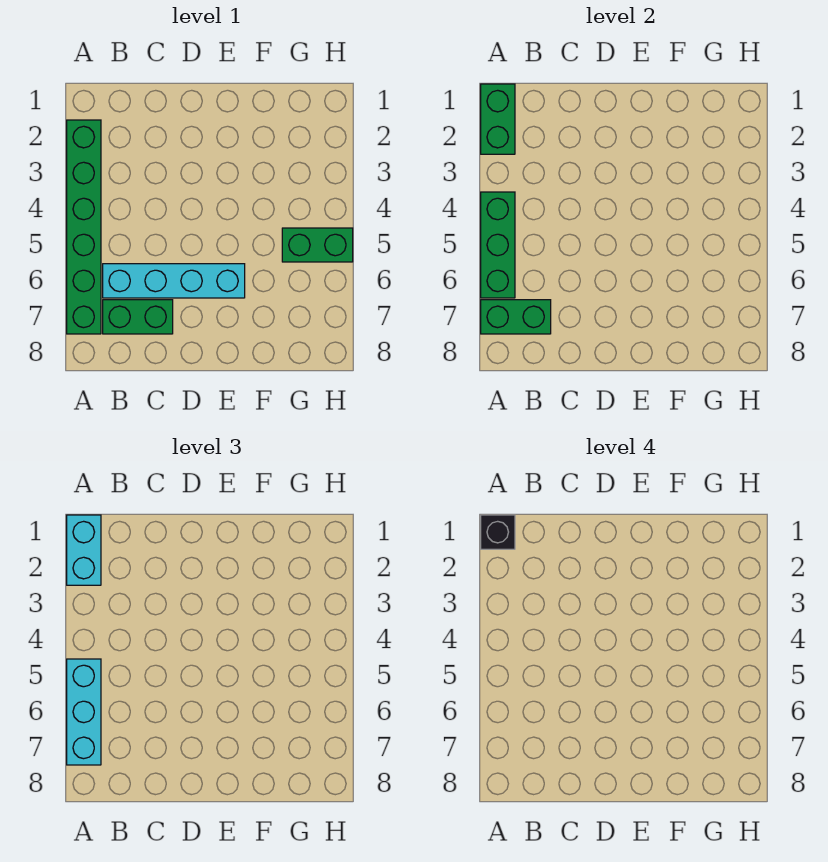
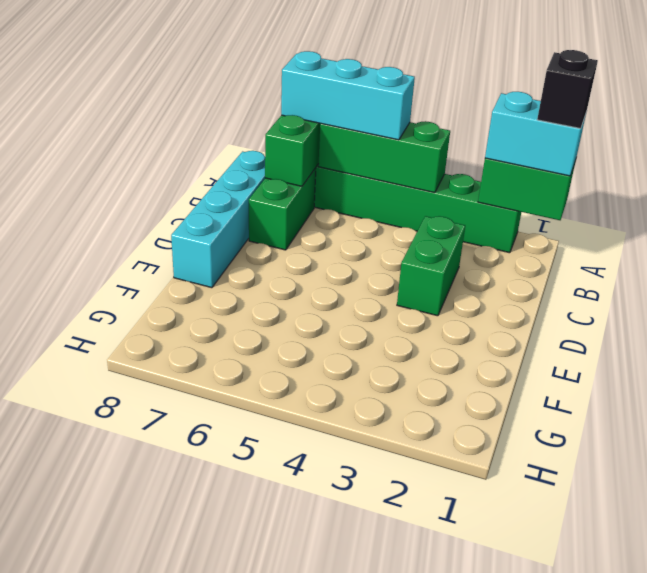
cyan 1x4 brick [103,264,245,298] -> cyan 1x4 brick moved to [171,151,265,288]
green 1x2 brick [282,228,353,262] -> green 1x2 brick moved to [397,216,465,316]

